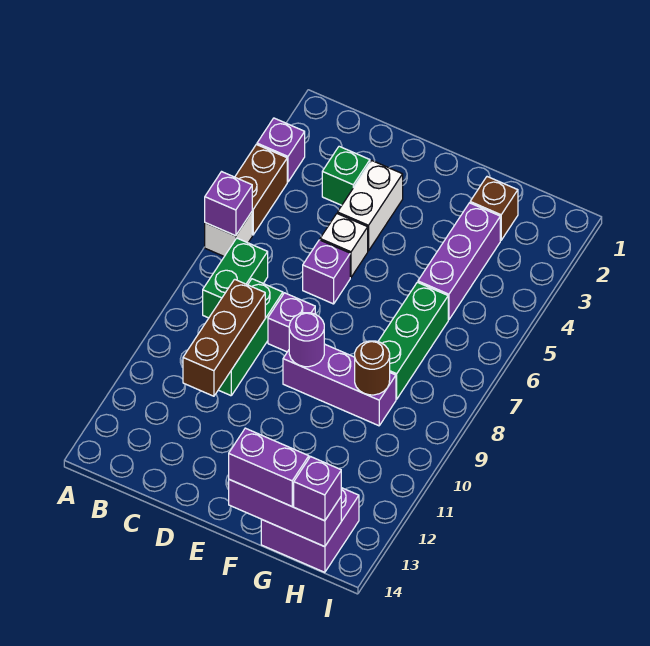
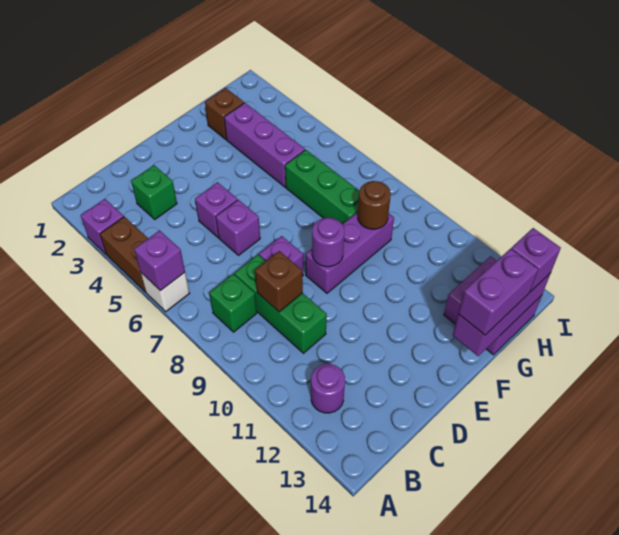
green 1x2 brick [203,238,268,318] -> green 1x1 brick [209,274,257,332]
none -> purple 1x1 round brick [311,364,345,413]
brown 1x3 brick [183,279,265,396] -> brown 1x1 brick [255,251,303,312]
white 1x2 brick [338,160,403,251] -> none
white 1x1 brick [320,214,368,277] -> purple 1x1 brick [195,182,237,237]

